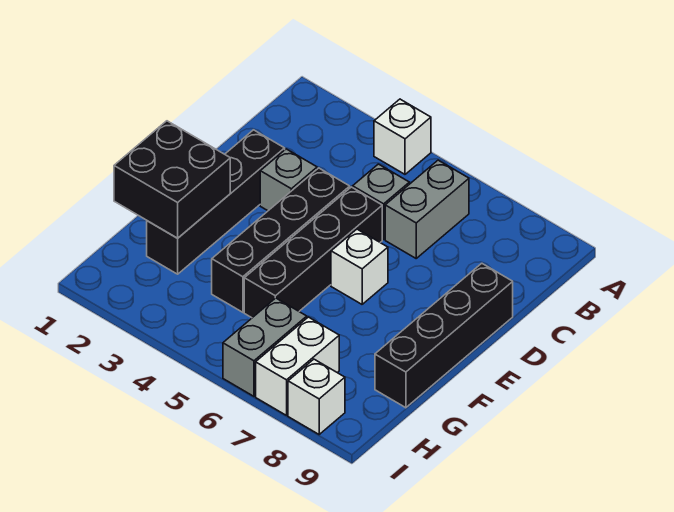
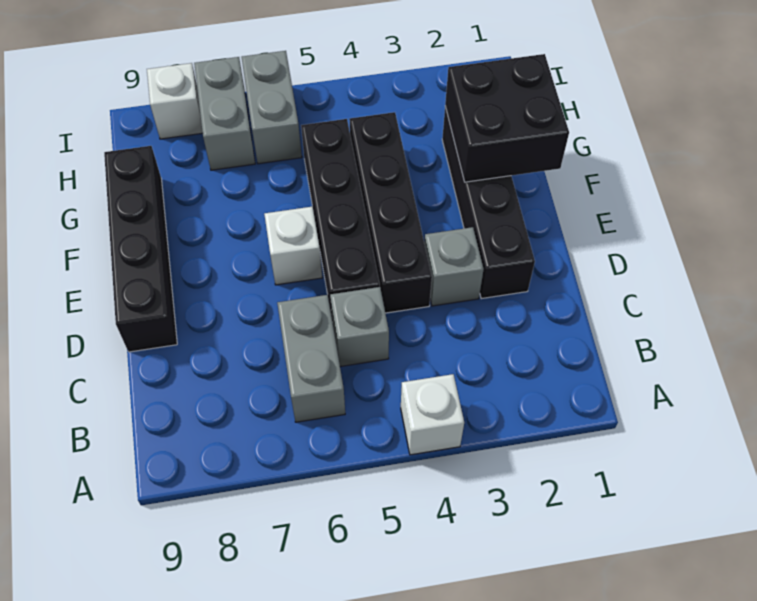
white 1x2 brick [256,317,339,415] -> grey 1x2 brick [194,57,255,170]

